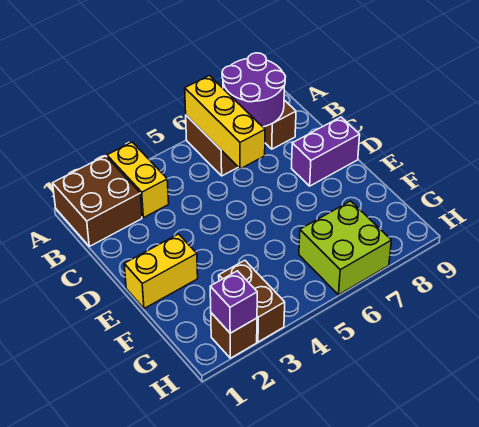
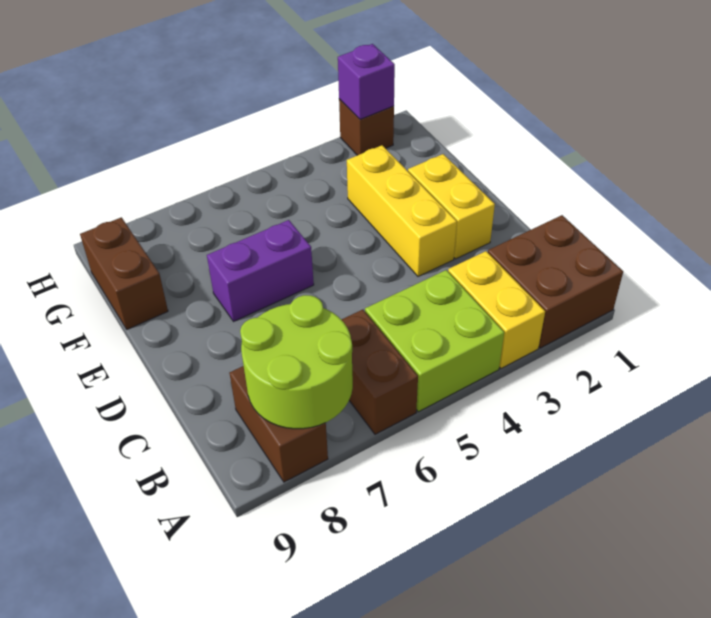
yellow 1x3 brick [185,76,265,169] -> yellow 1x3 brick moved to [347,145,457,276]
purple 2x2 round brick [222,53,285,127] -> lime 2x2 round brick [240,295,353,429]
purple 1x2 brick [291,117,360,186] -> purple 1x2 brick moved to [207,220,314,322]
yellow 1x2 brick [124,234,198,309] -> yellow 1x2 brick turned to [408,154,495,259]
brown 1x2 brick [219,260,285,342] -> brown 1x2 brick moved to [80,217,168,329]
lime 2x2 brick [299,201,391,295] -> lime 2x2 brick moved to [365,270,504,412]

